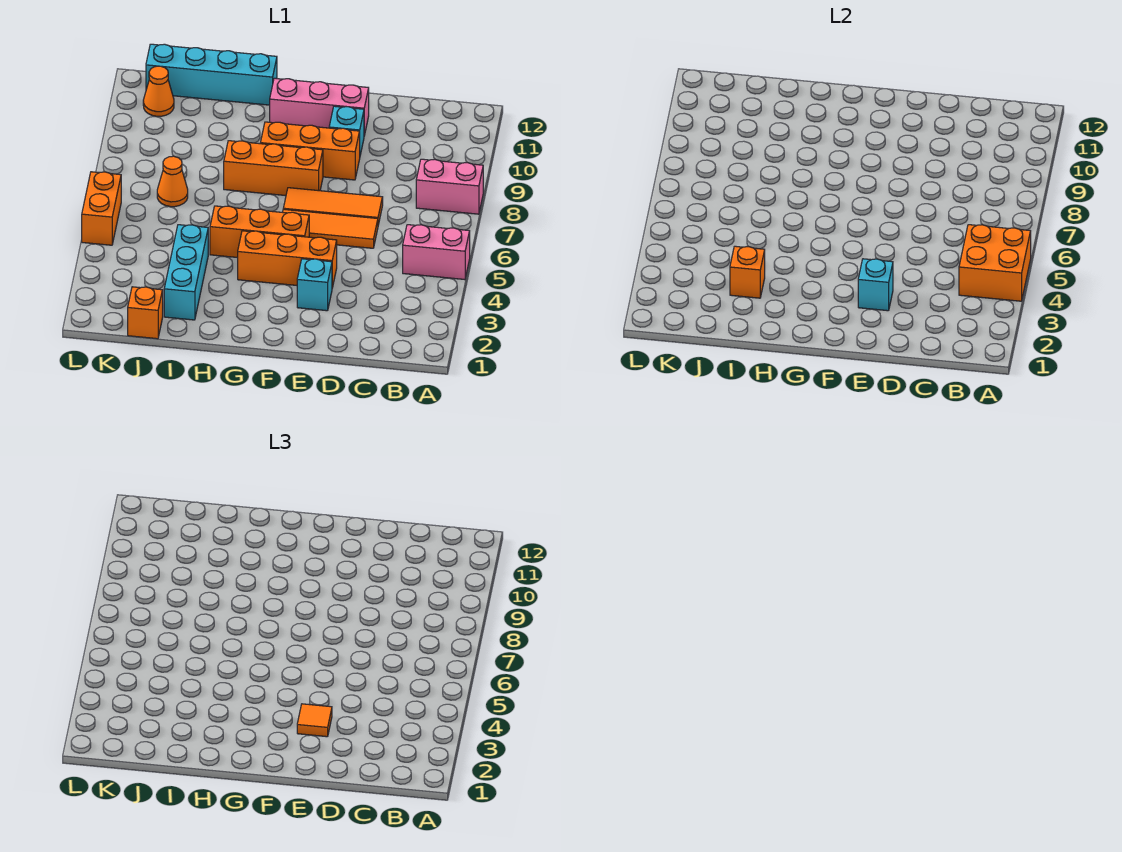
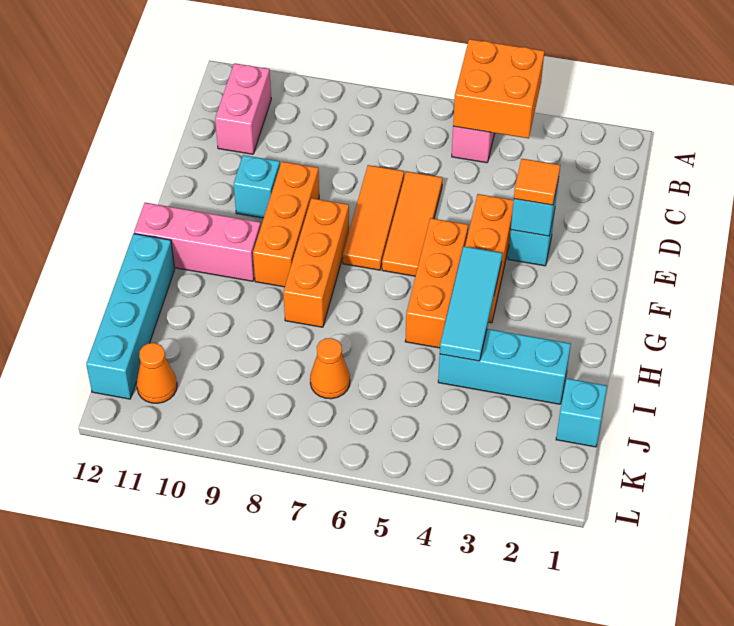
pink 1x2 brick [416,159,483,214] -> pink 1x2 brick moved to [215,63,271,154]
pink 1x3 brick [270,78,369,136] -> pink 1x3 brick turned to [134,203,261,281]
none -> cyan 1x3 tile [440,246,502,361]
orange 1x1 brick [730,246,765,298] -> none
orange 1x1 brick [128,287,163,339] -> cyan 1x1 brick [556,379,607,447]
orange 1x2 brick [82,172,121,245] -> none

